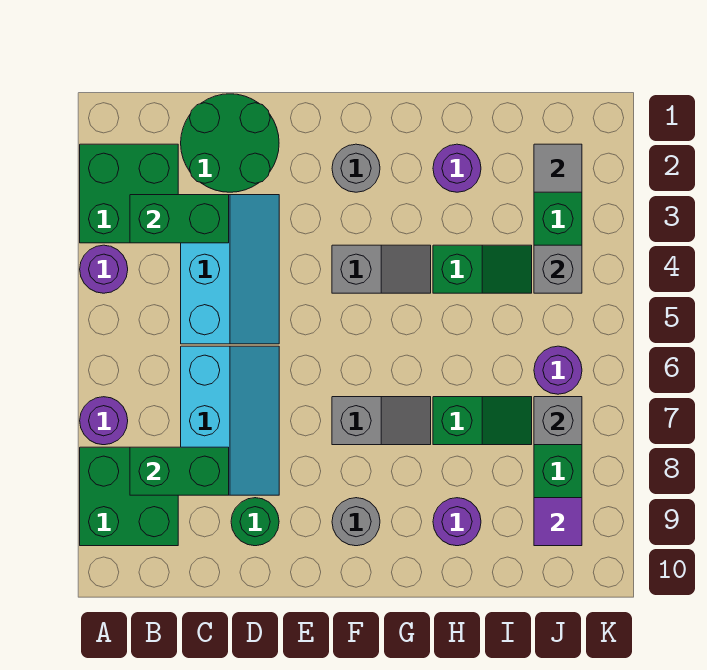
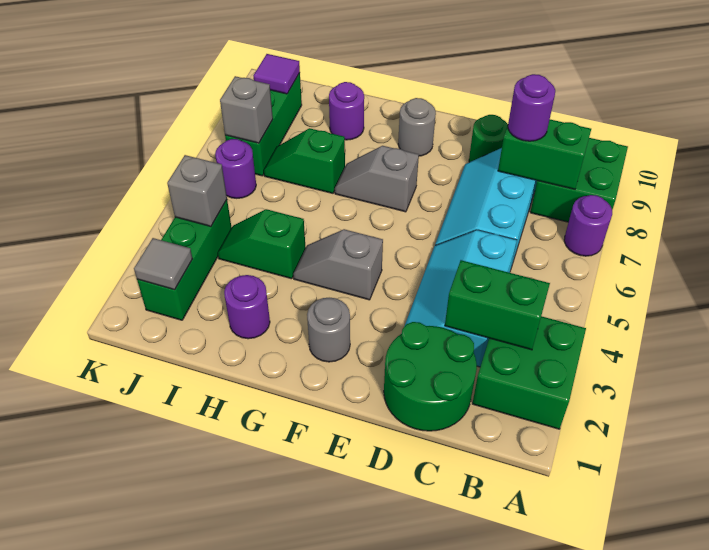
purple 1x1 round brick [80,245,128,293] -> purple 1x1 round brick moved to [508,74,555,141]

